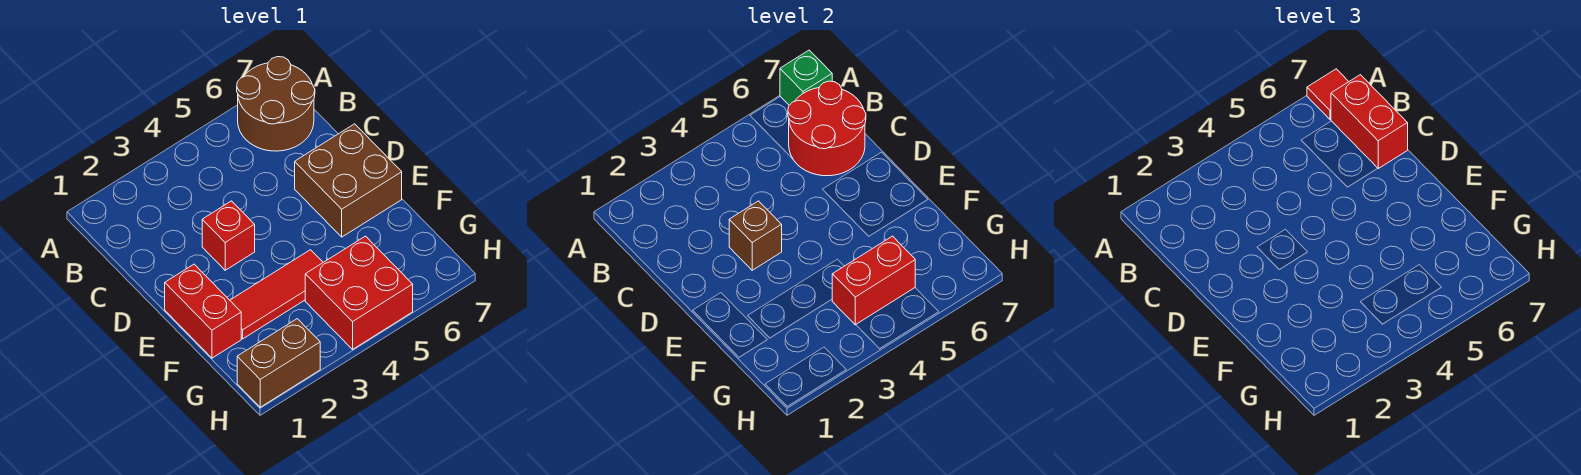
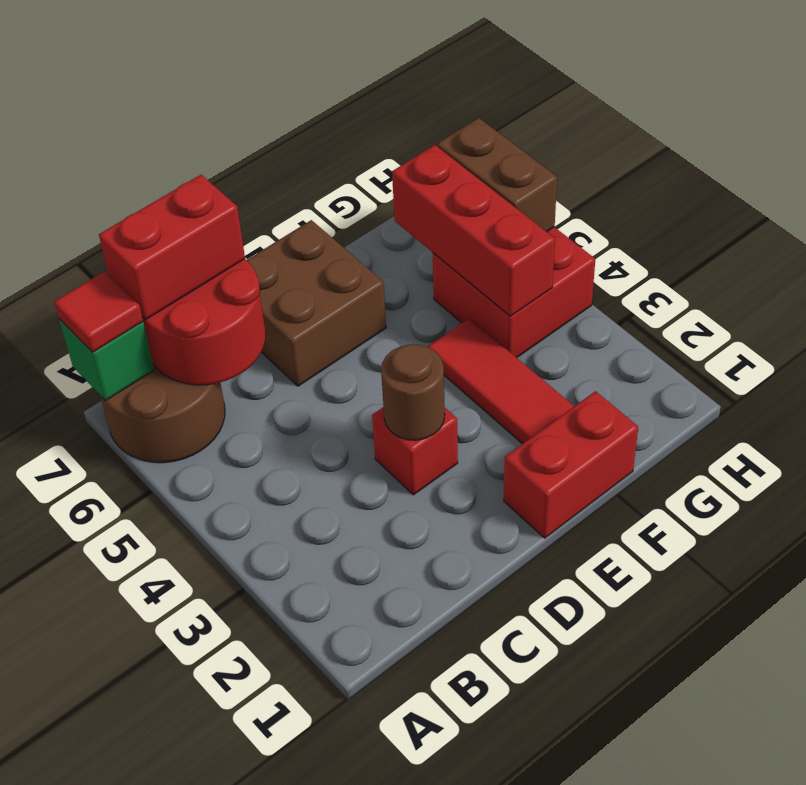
brown 1x1 brick [729,201,782,270] -> brown 1x1 round brick [381,344,445,440]
red 1x2 brick [832,236,915,325] -> red 1x3 brick [392,145,555,316]
brown 1x2 brick [237,319,320,407] -> brown 1x2 brick moved to [437,118,557,232]

